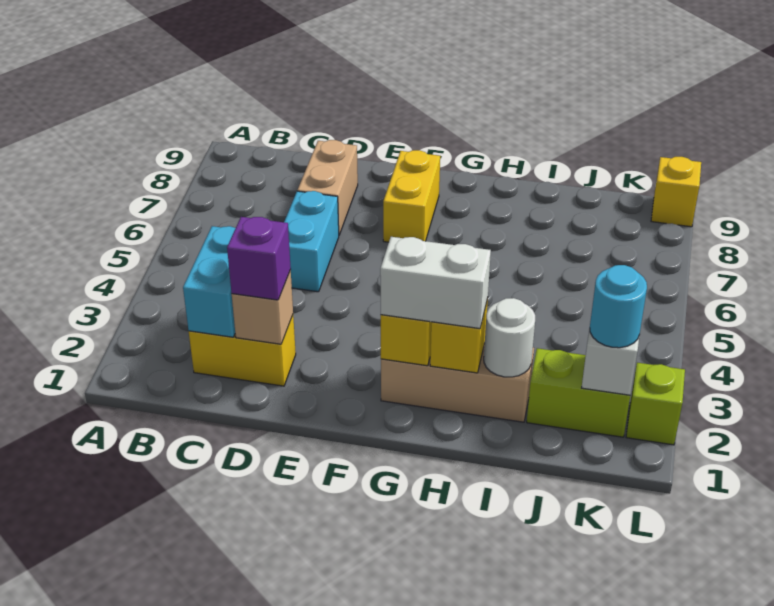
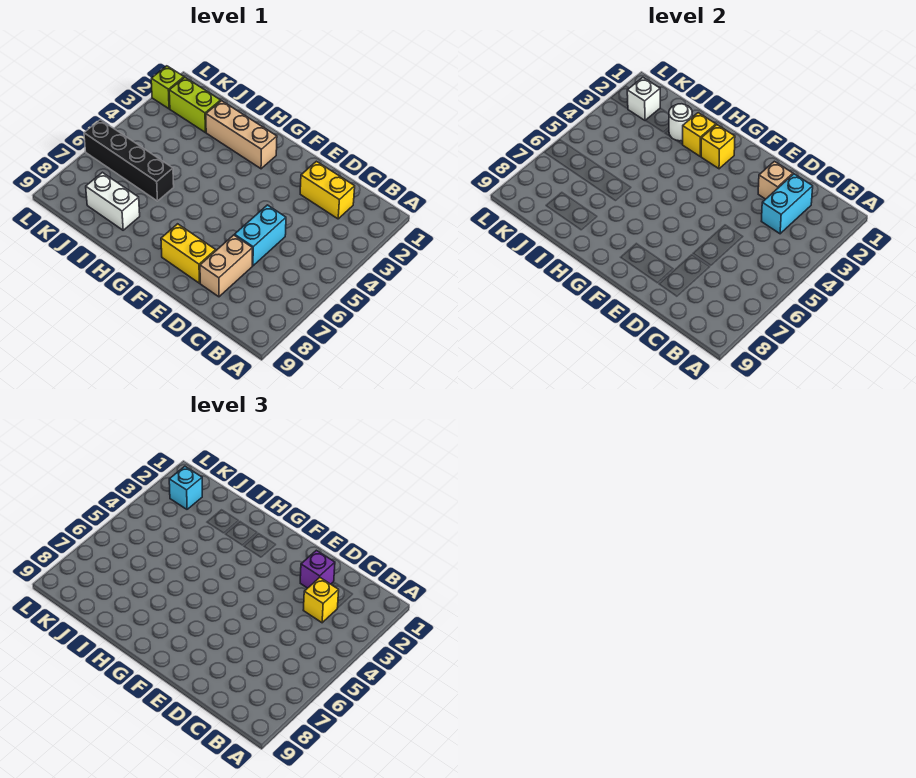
yellow 1x2 brick [383,150,440,242] -> yellow 1x2 brick turned to [161,224,216,283]
white 1x2 brick [380,237,491,329] -> white 1x2 brick moved to [86,172,140,230]
none -> black 1x4 brick [84,120,174,201]
cyan 1x1 round brick [590,265,647,348] -> cyan 1x1 brick [169,466,202,509]
yellow 1x1 brick [651,157,701,227] -> yellow 1x1 brick moved to [303,578,339,623]

